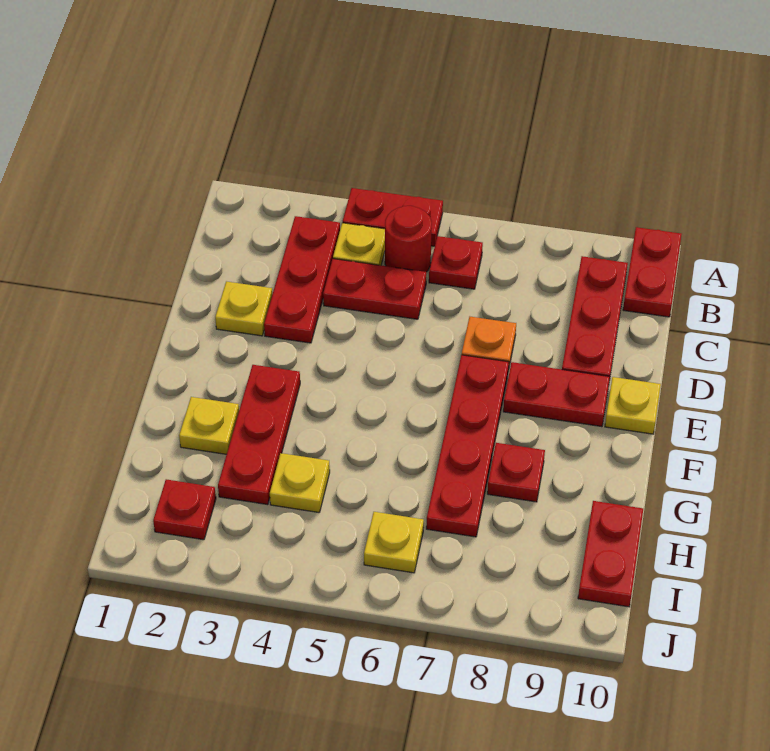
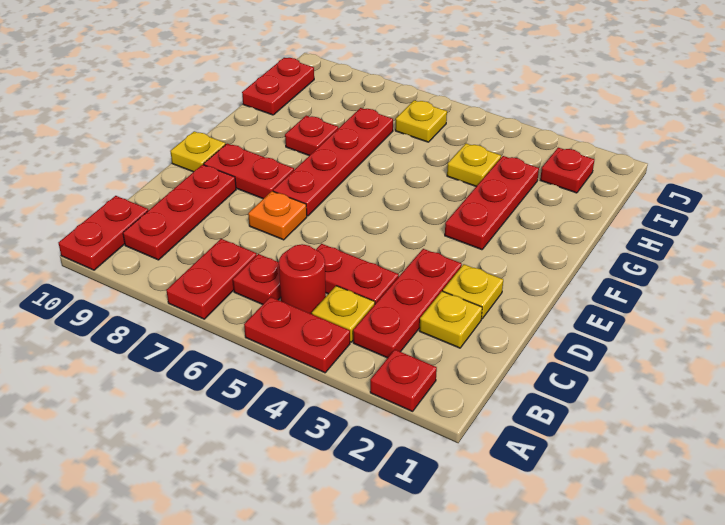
none -> red 1x1 plate [370,350,437,411]
none -> red 1x2 plate [166,239,257,319]
yellow 1x1 plate [179,397,239,454] -> yellow 1x1 plate moved to [420,291,482,348]

